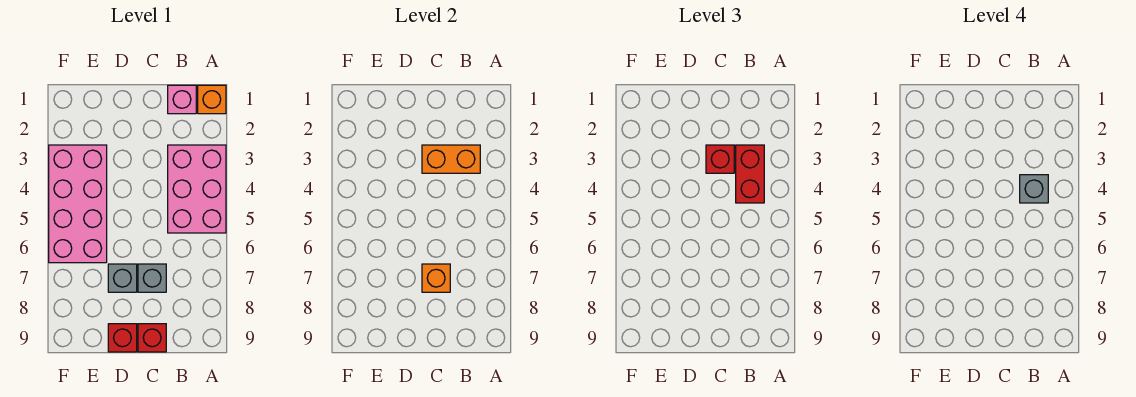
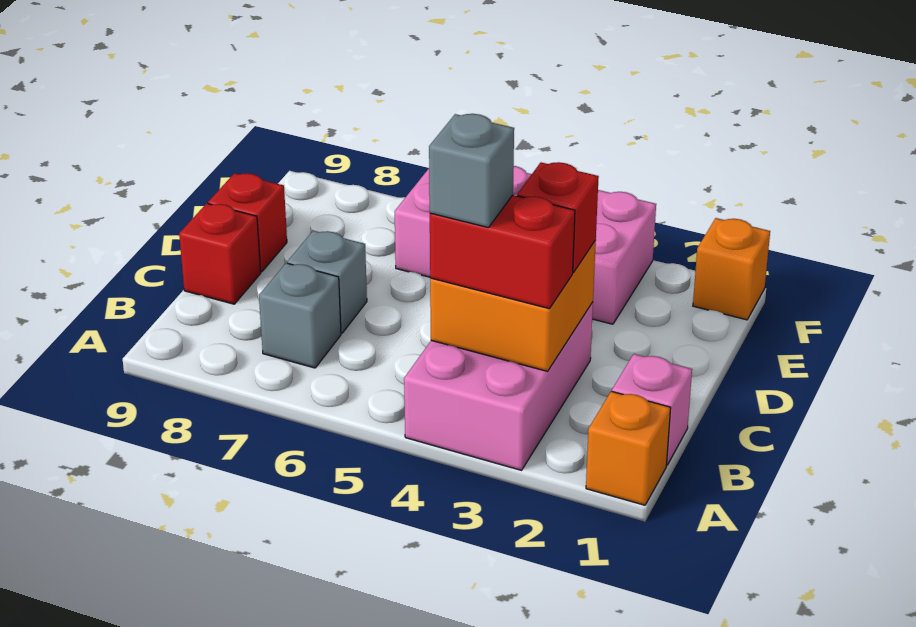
pink 2x3 brick [168,145,226,233] -> pink 2x3 brick turned to [404,302,593,470]
orange 1x2 brick [422,145,480,173] -> orange 2x2 brick [430,240,596,371]
orange 1x1 brick [422,264,450,292] -> orange 1x1 brick moved to [693,218,770,320]
grey 1x1 brick [108,264,137,292] -> grey 1x1 brick moved to [259,263,341,368]

